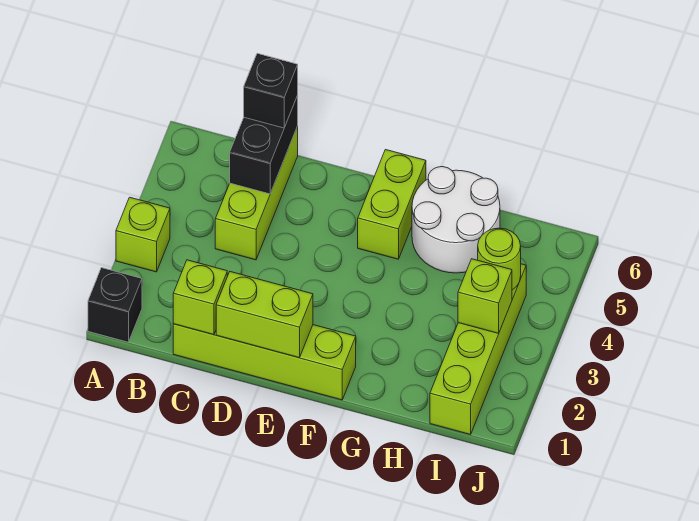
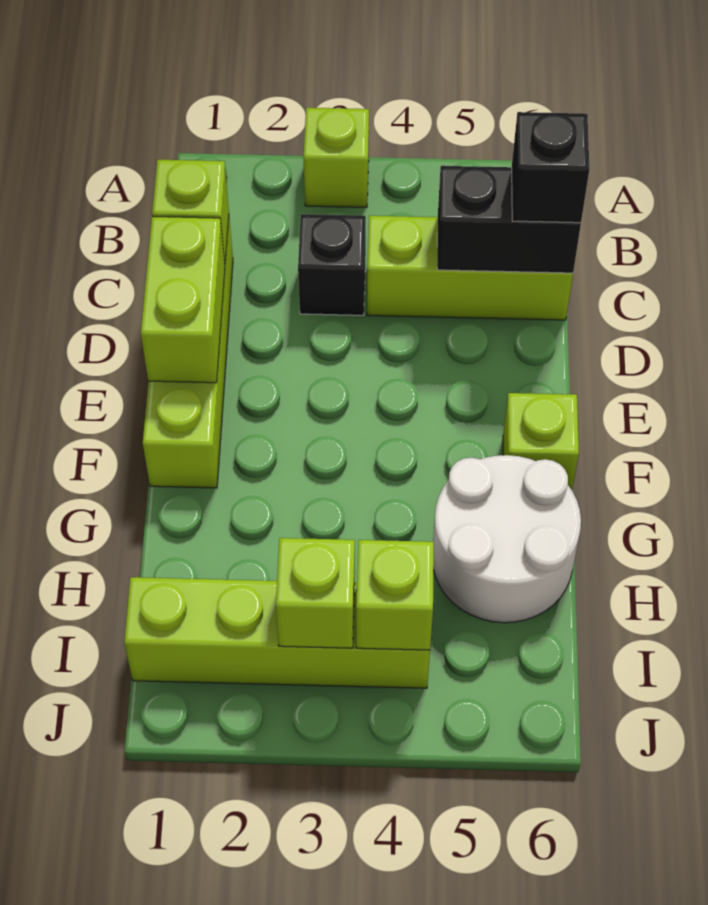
black 1x1 brick [88,268,142,342] -> black 1x1 brick moved to [298,214,366,315]
lime 1x2 brick [358,150,426,259] -> lime 1x1 brick [503,393,579,490]
lime 1x1 round brick [478,228,521,290] -> lime 1x1 brick [356,540,434,650]

